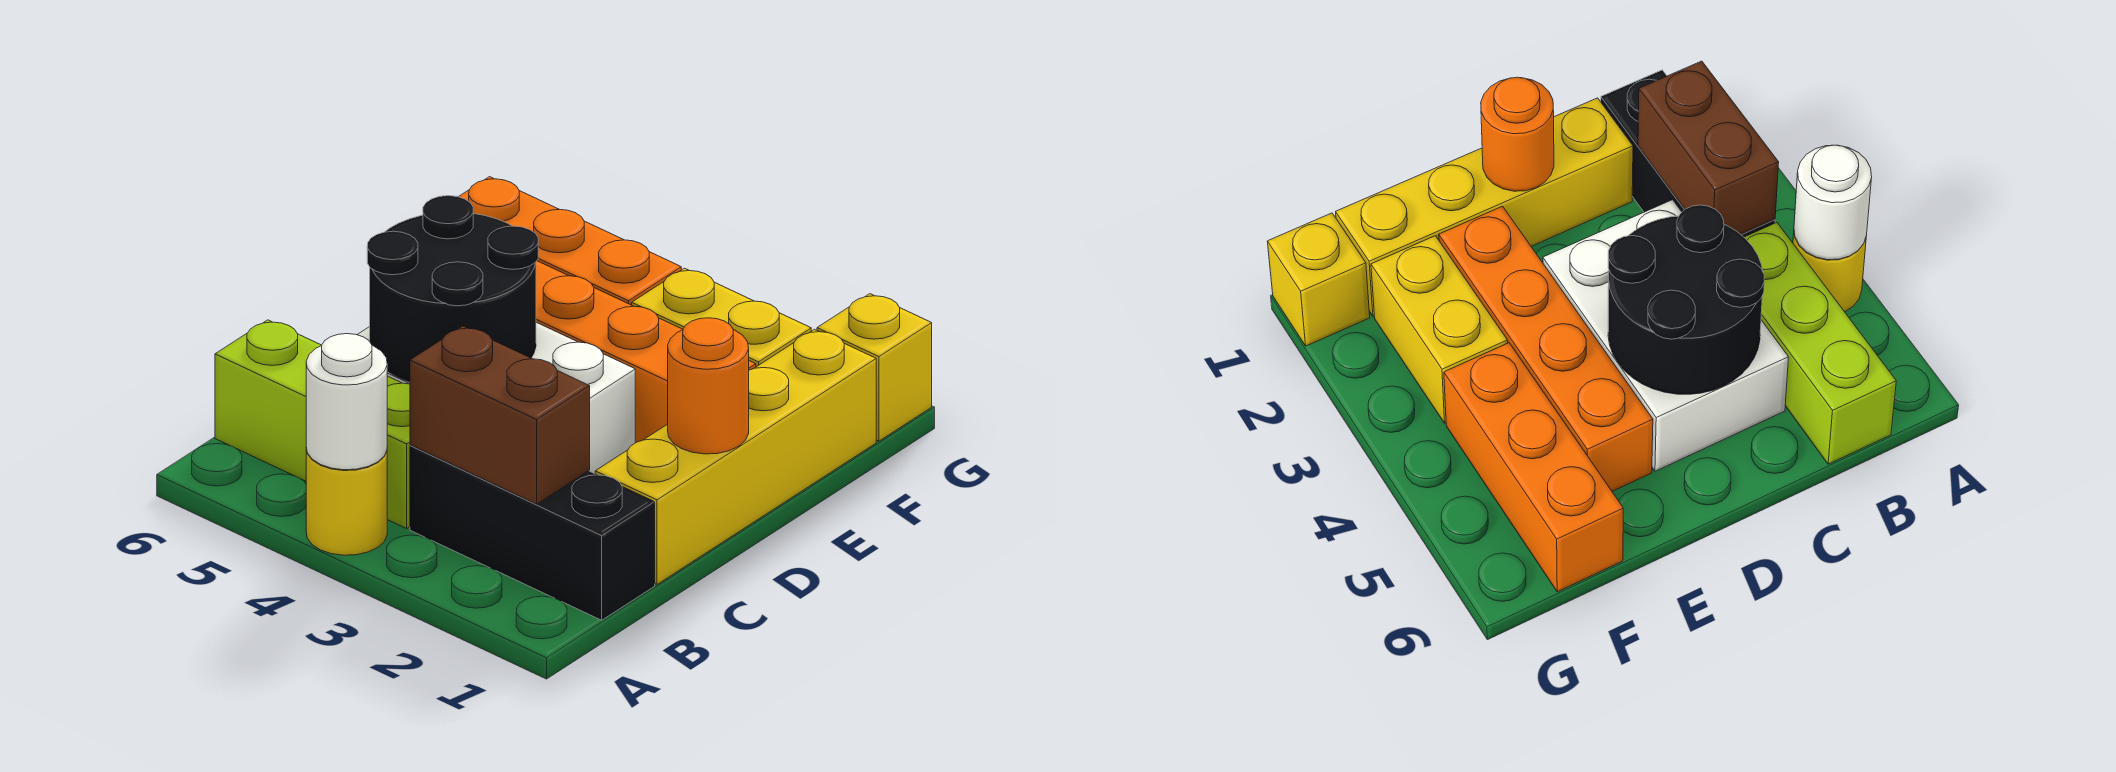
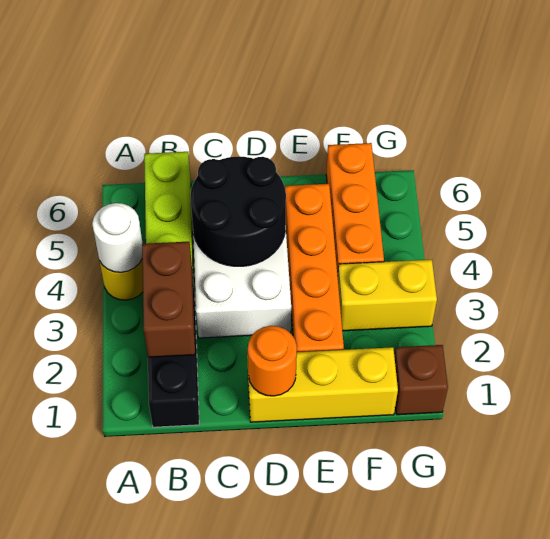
yellow 1x4 brick [595,329,876,584] -> yellow 1x3 brick [247,347,398,422]
yellow 1x2 brick [632,268,811,367] -> yellow 1x2 brick turned to [338,259,437,331]
yellow 1x1 brick [817,294,932,441] -> brown 1x1 brick [394,345,448,415]

